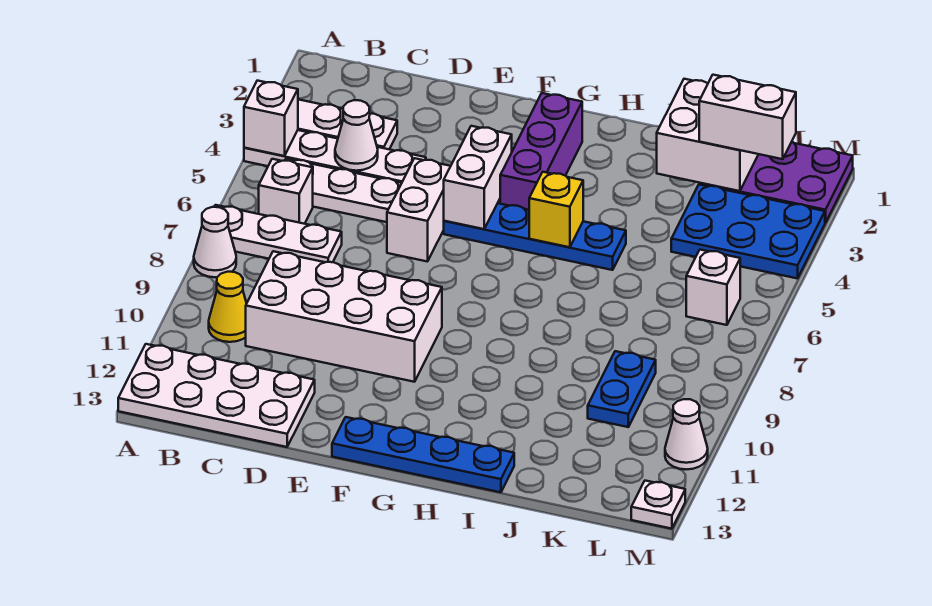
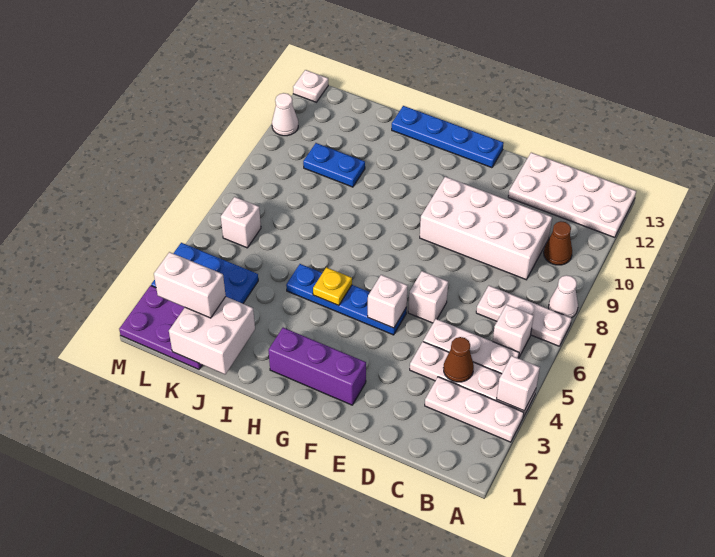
yellow 1x1 cone [209,272,247,342] -> brown 1x1 cone [544,221,572,265]
white 1x1 cone [335,100,378,171] -> brown 1x1 cone [444,337,474,382]
white 1x2 brick [387,158,451,262] -> white 1x1 brick [408,271,448,323]
white 1x2 brick [444,126,512,229] -> white 1x1 brick [368,275,408,328]
purple 1x3 brick [500,93,582,210] -> purple 1x3 brick turned to [269,328,366,405]
yellow 1x1 brick [529,172,583,247] -> yellow 1x1 plate [313,267,352,306]
blue 1x2 plate [588,351,656,427] -> blue 1x2 plate turned to [303,143,365,187]

